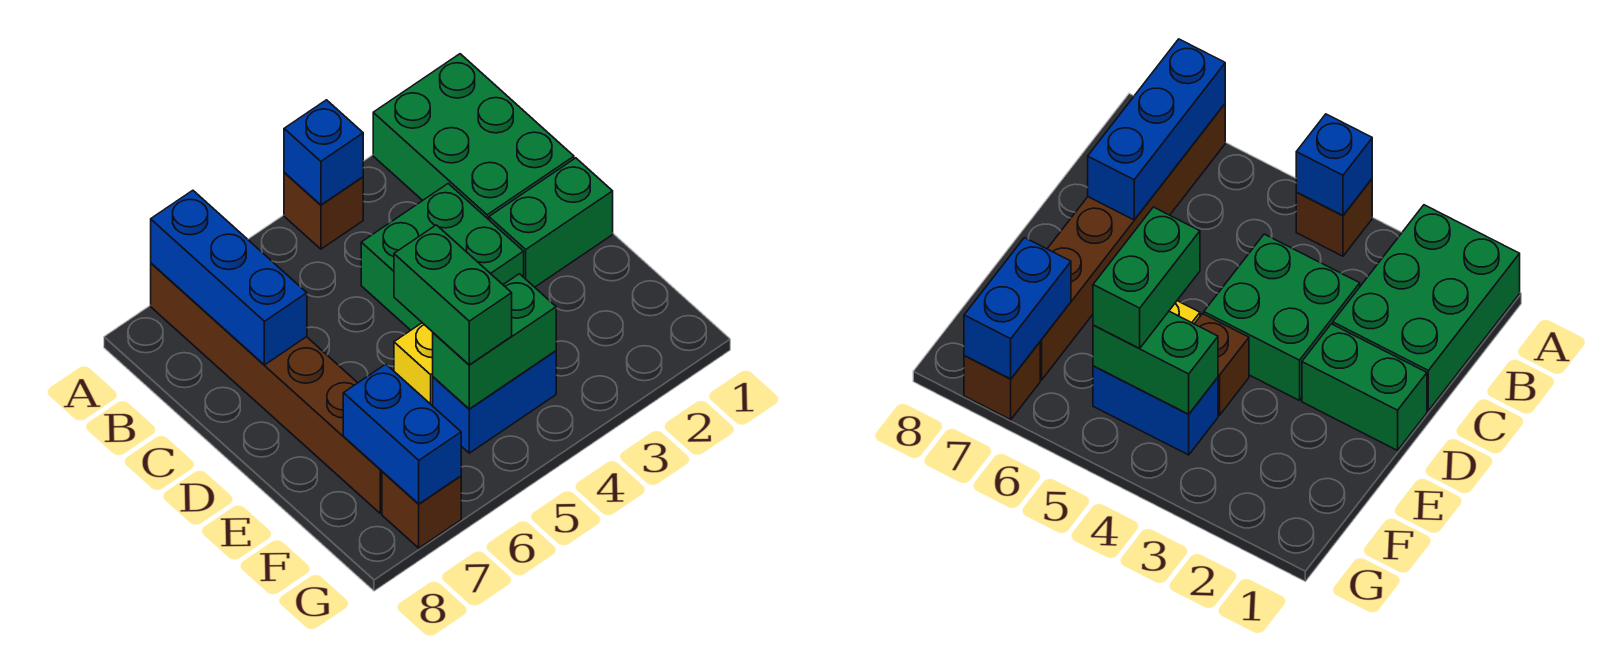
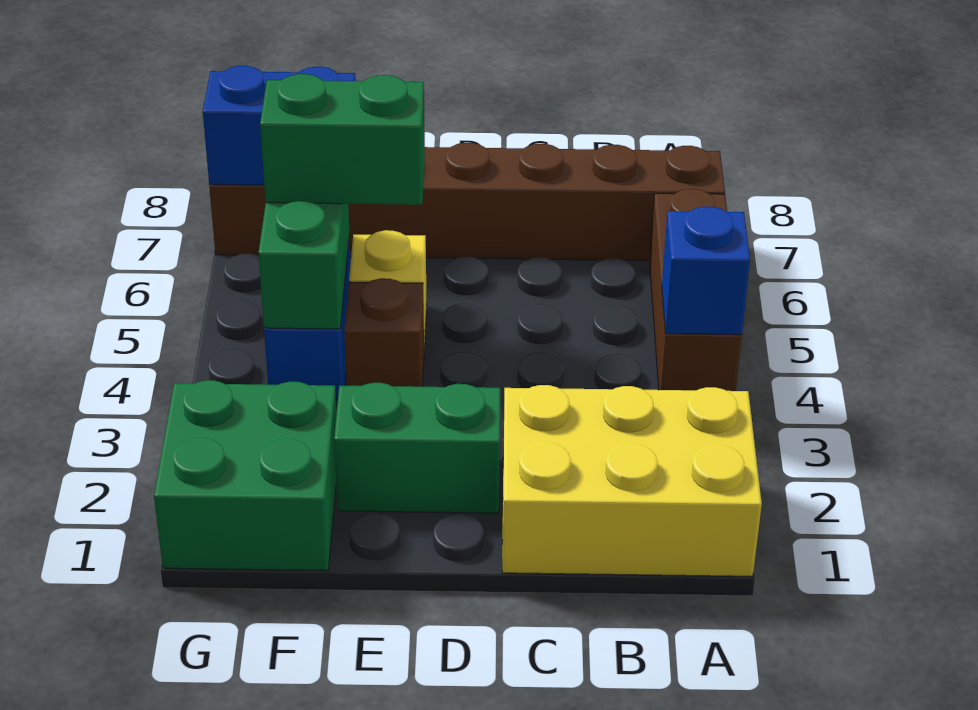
green 2x3 brick [373,54,574,220] -> yellow 2x3 brick [502,385,762,576]
brown 1x1 brick [284,172,363,249] -> brown 1x3 brick [650,189,742,391]
blue 1x3 brick [151,190,307,365] -> none
green 2x2 brick [361,184,524,330] -> green 2x2 brick moved to [154,380,337,571]
green 1x2 brick [489,158,613,287] -> green 1x2 brick turned to [334,383,500,513]

